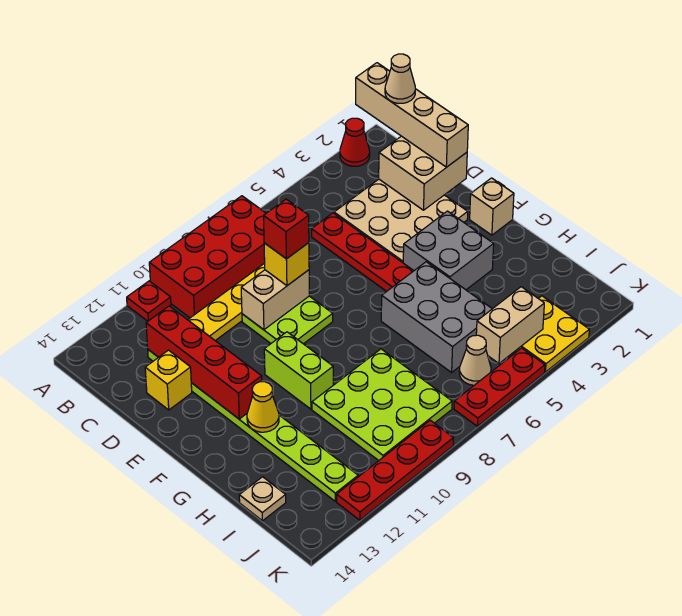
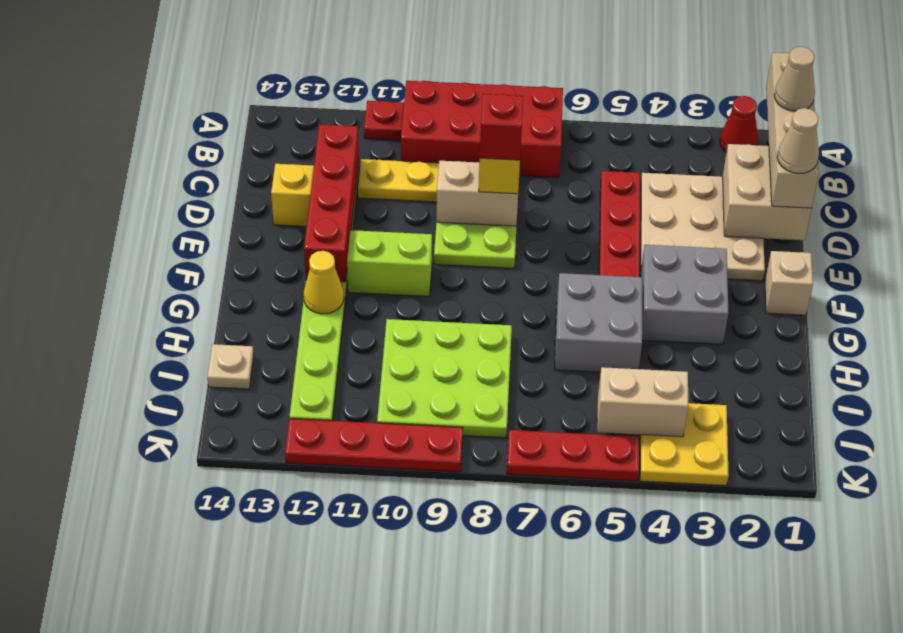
lime 1x2 brick [264,332,333,409] -> lime 1x2 brick turned to [347,230,432,297]
grey 2x3 brick [381,262,492,372] -> grey 2x2 brick [555,273,642,372]
tan 1x1 cone [459,335,491,385] -> tan 1x1 cone moved to [777,108,819,174]

